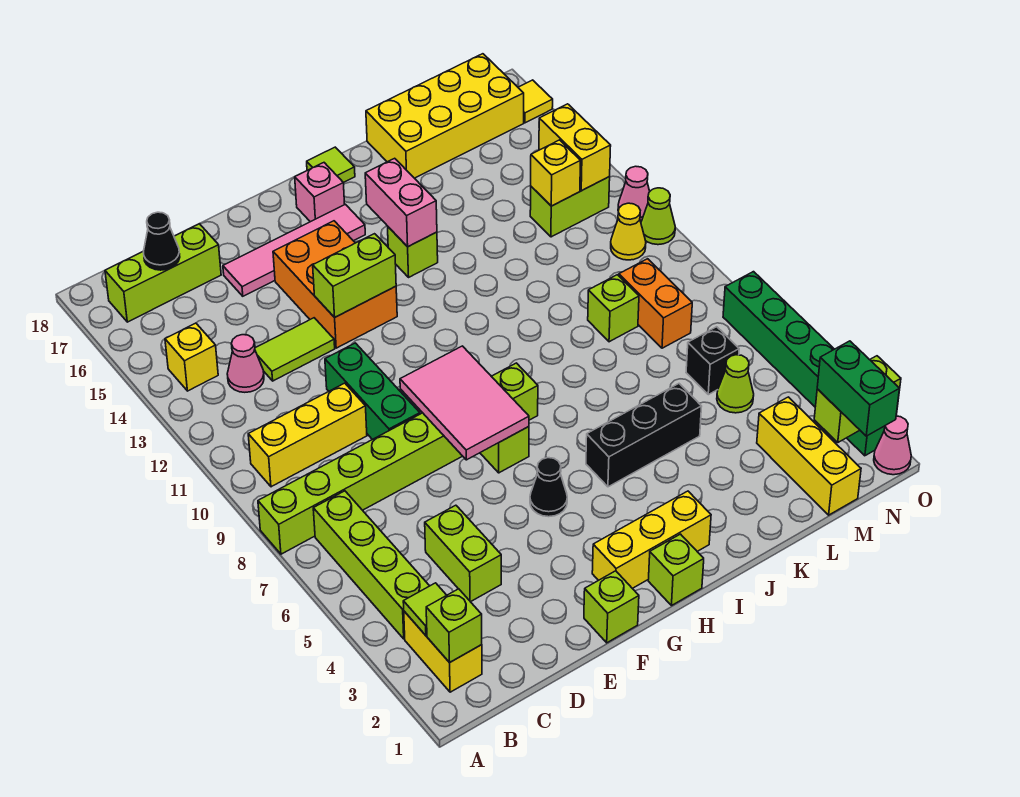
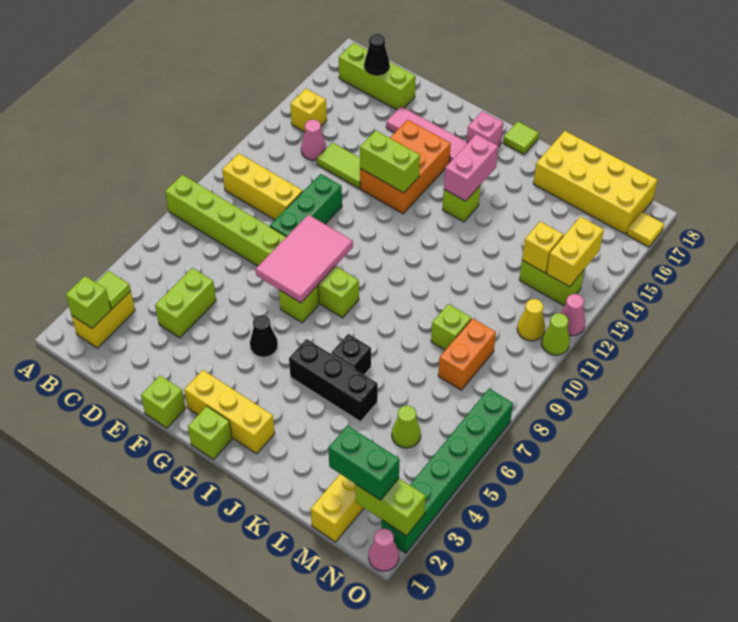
lime 1x4 brick [313,491,429,639] -> none
black 1x1 brick [686,327,739,395] -> black 1x1 brick moved to [331,334,371,375]
green 1x2 brick [817,341,900,436] -> green 1x2 brick turned to [329,425,400,500]

